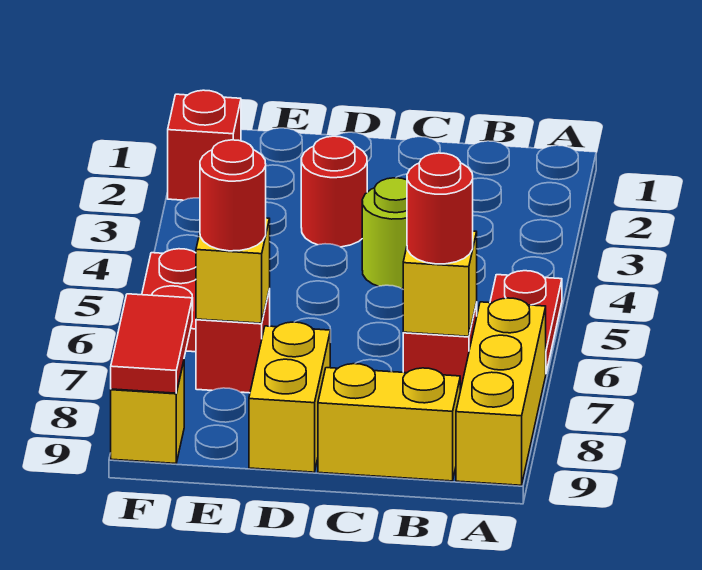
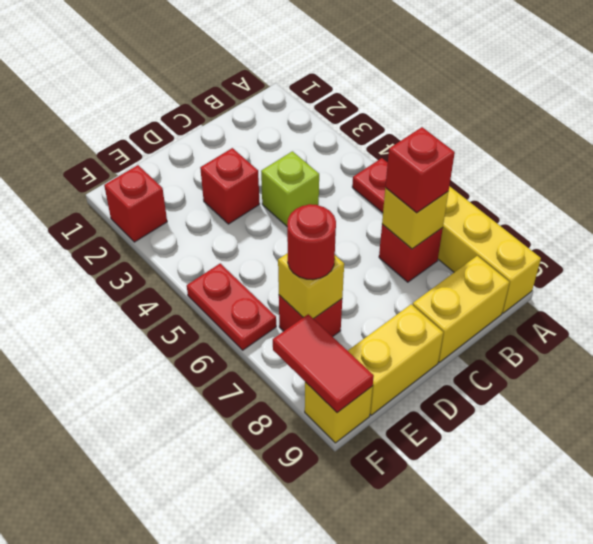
red 1x1 round brick [407,153,473,264] -> red 1x1 brick [385,127,455,213]
lime 1x1 round brick [362,178,407,289] -> lime 1x1 brick [261,151,319,226]
red 1x1 round brick [301,136,367,247] -> red 1x1 brick [200,148,260,224]
yellow 1x2 brick [249,322,330,472] -> yellow 1x2 brick turned to [348,304,443,415]

